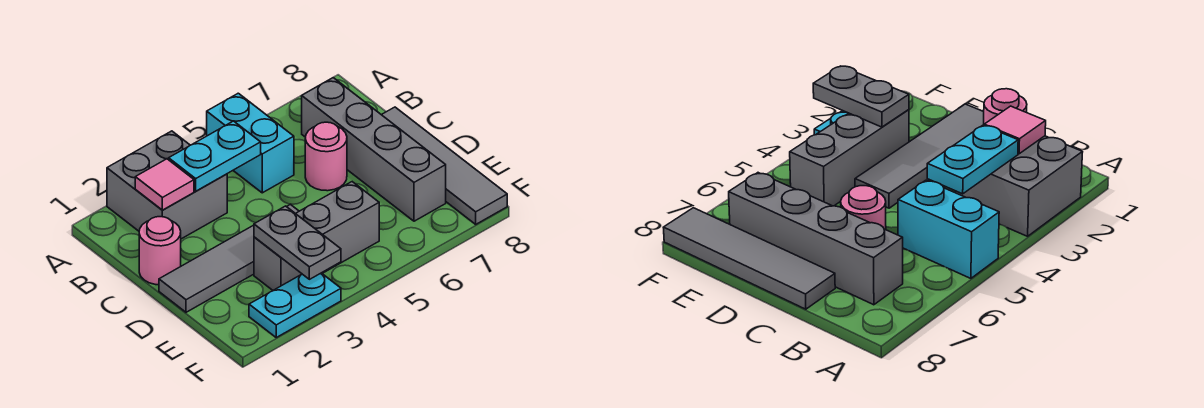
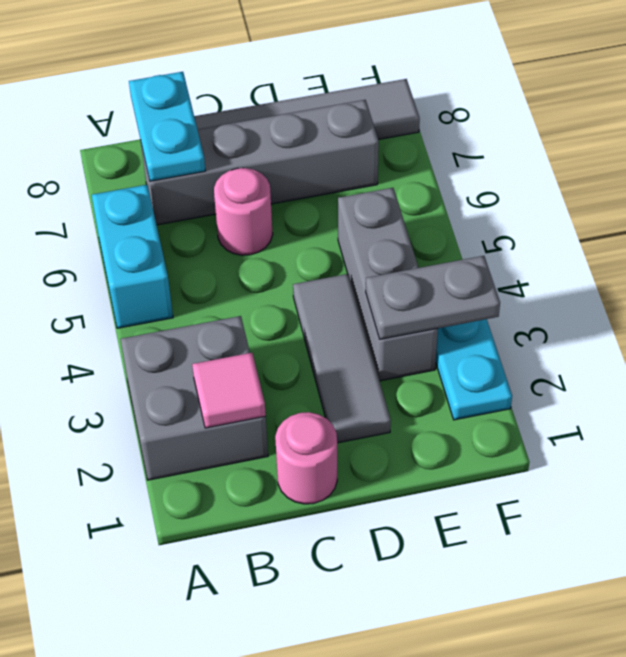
cyan 1x2 brick [207,93,294,193] -> cyan 1x2 brick turned to [92,185,173,328]
cyan 1x2 plate [169,121,261,191] -> cyan 1x2 plate moved to [129,72,205,181]
grey 1x4 tile [159,205,299,312] -> grey 1x3 tile [293,274,391,443]

